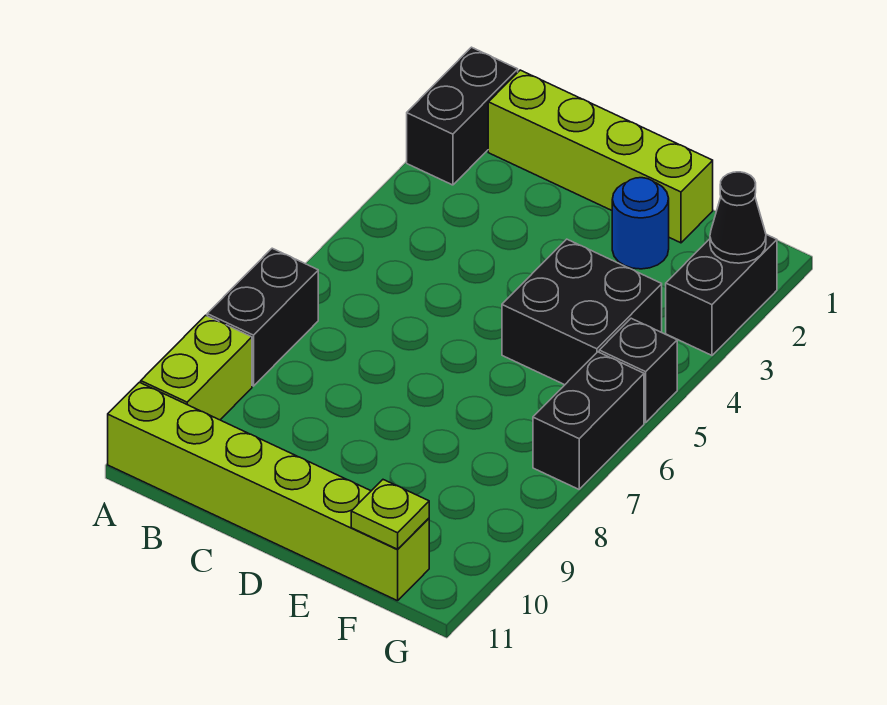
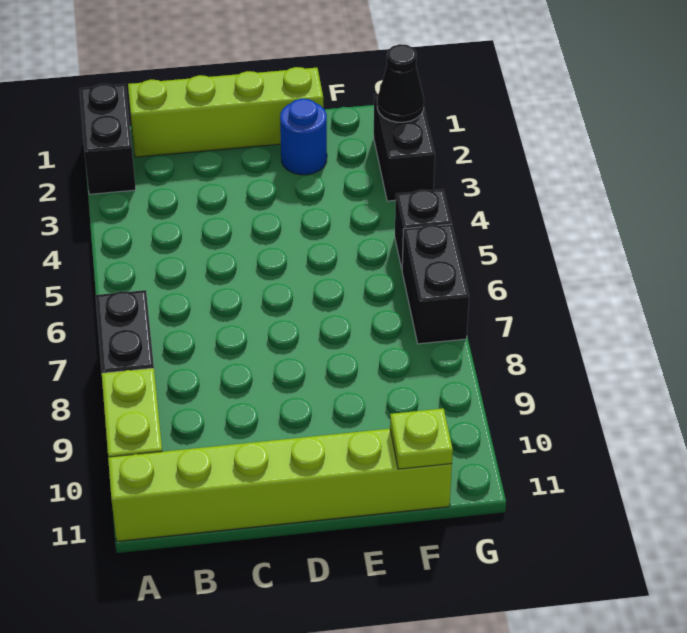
black 2x2 brick [502,239,662,385] -> none

